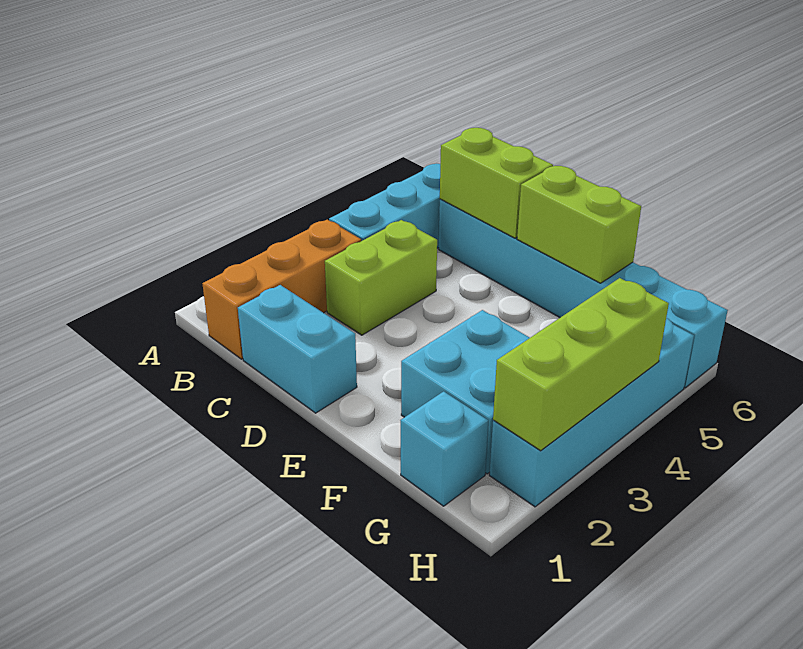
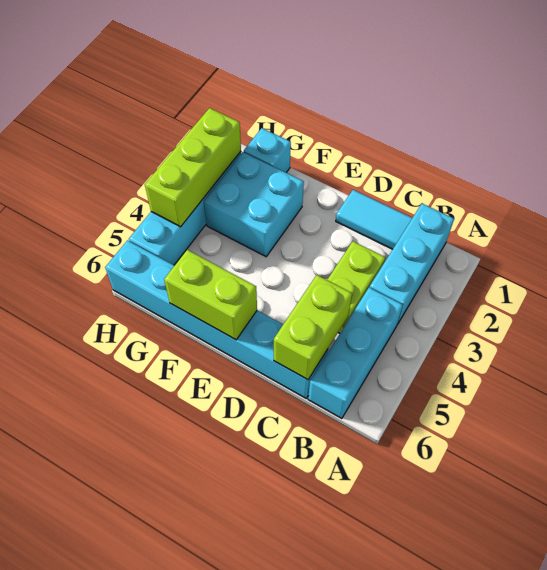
orange 1x3 brick [202,220,361,359] -> cyan 1x3 brick [370,204,454,324]
cyan 1x2 brick [238,285,357,413] -> cyan 1x2 tile [336,190,412,249]
lime 1x2 brick [440,128,553,238] -> lime 1x2 brick turned to [274,275,352,380]

